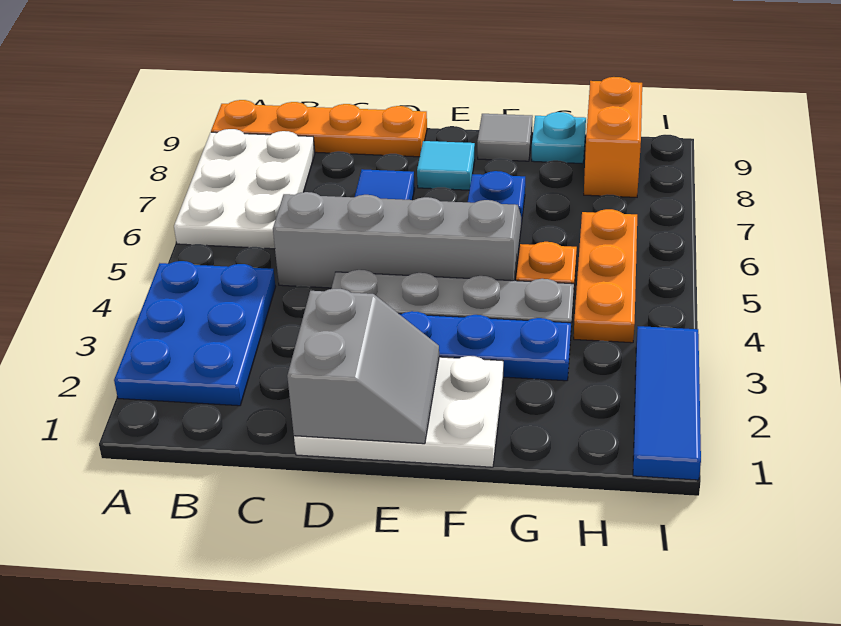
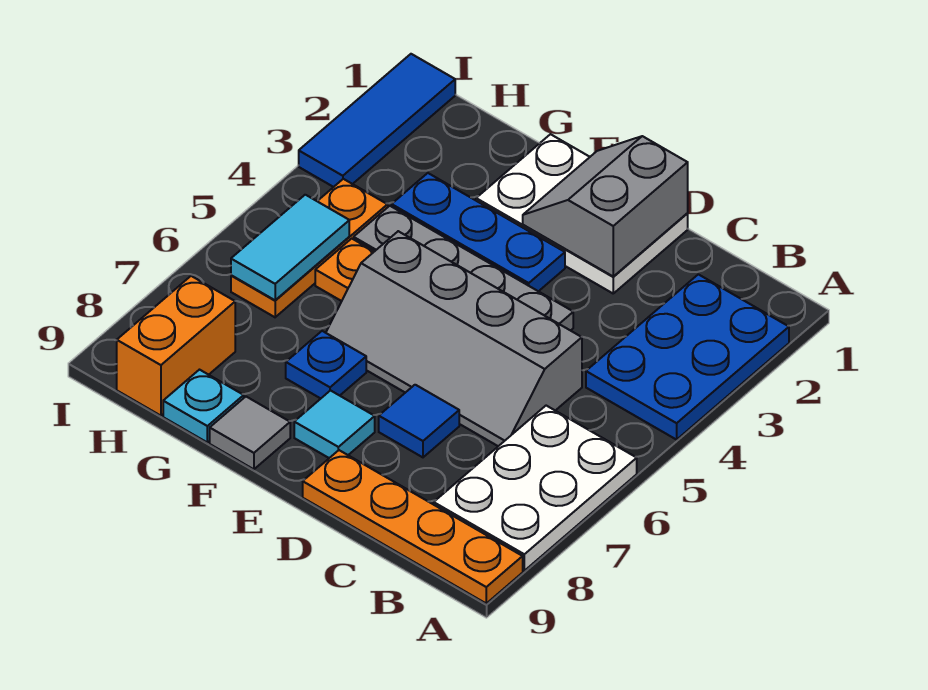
none -> cyan 1x2 tile [231,195,349,300]

